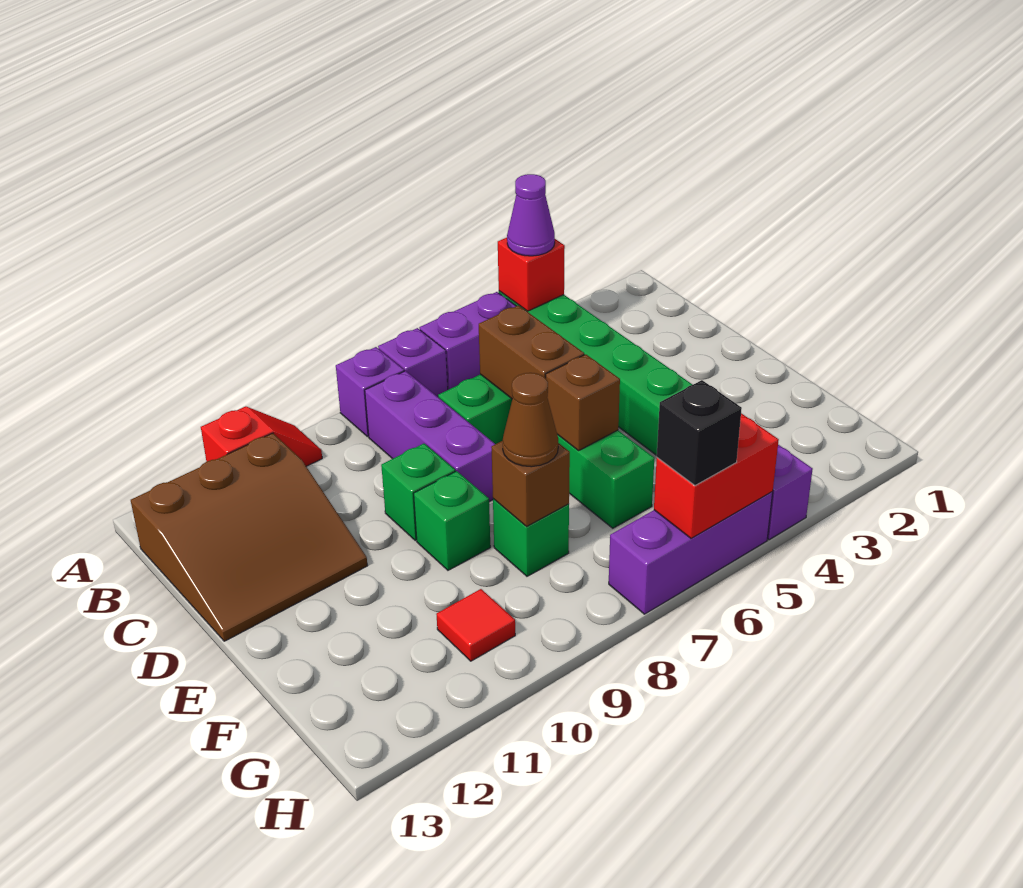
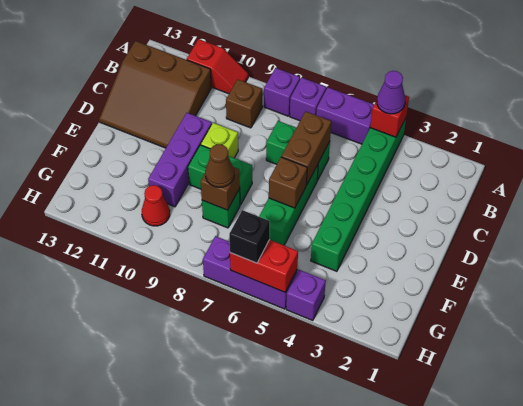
purple 1x3 brick [365,371,495,502] -> purple 1x3 brick moved to [148,113,212,207]
none -> brown 1x1 brick [226,79,262,128]
green 1x1 brick [381,444,455,541] -> lime 1x1 brick [201,123,238,158]
green 1x1 brick [414,471,490,570] -> green 1x2 brick [188,145,252,205]
red 1x1 tile [436,589,515,661] -> red 1x1 cone [142,185,170,226]

